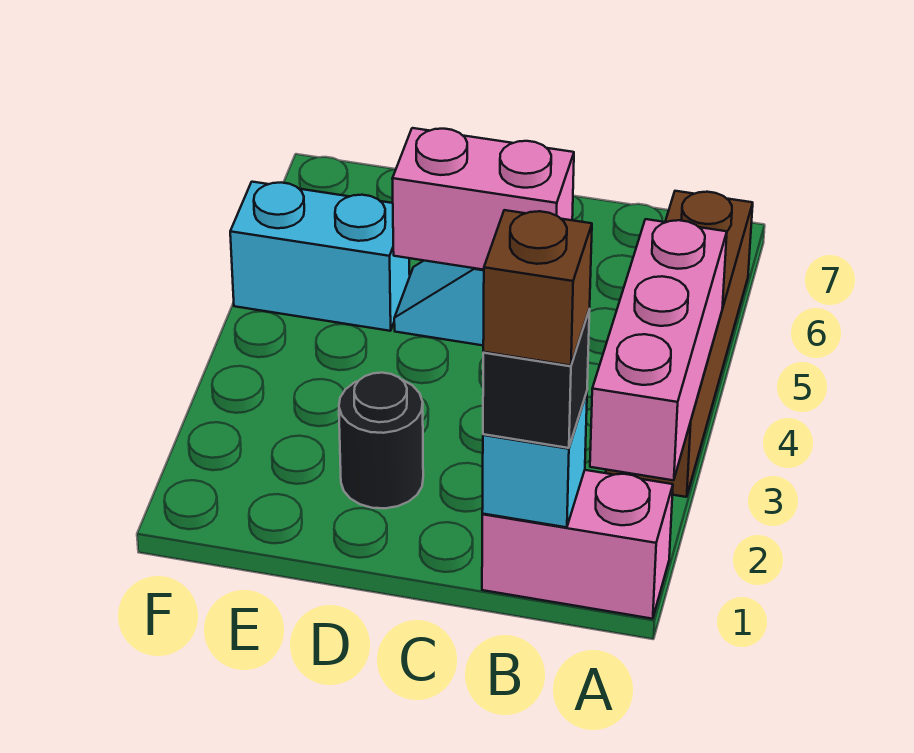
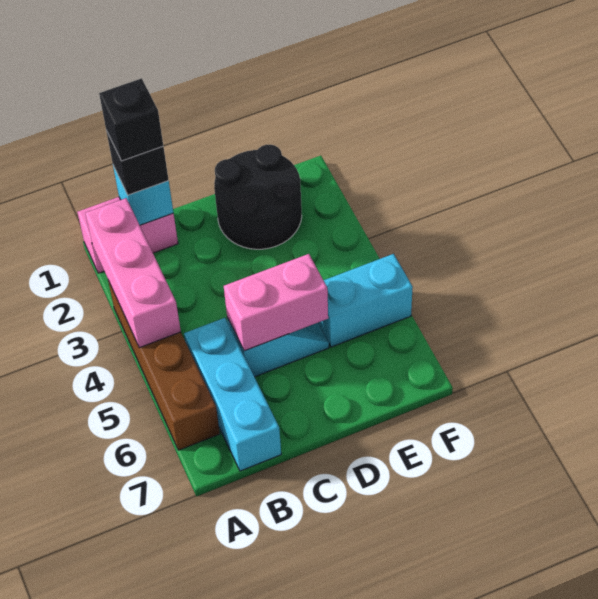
brown 1x1 brick [483,210,592,366] -> black 1x1 brick [99,78,163,161]
none -> cyan 1x3 brick [184,318,281,471]
black 1x1 round brick [339,373,423,508] -> black 2x2 round brick [214,145,302,249]

